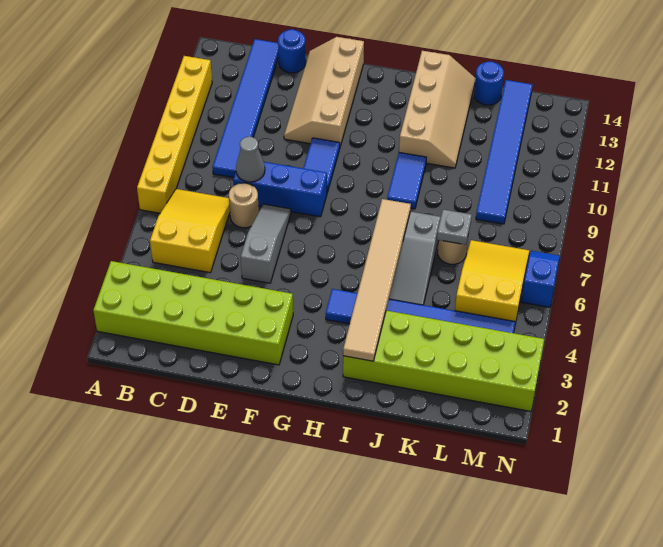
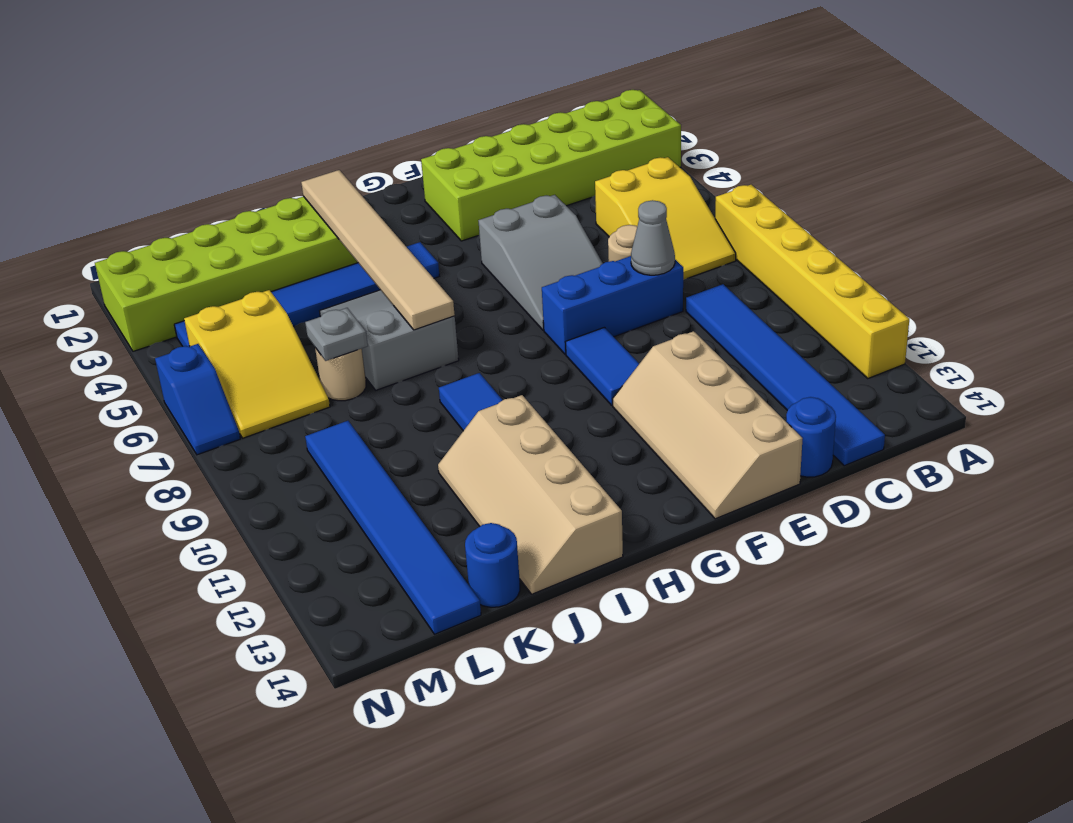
grey 1x3 slope [241,204,291,283] -> grey 2x3 slope [478,195,603,330]
tan 2x4 slope [284,37,364,146] -> tan 2x4 slope turned to [613,331,803,519]

